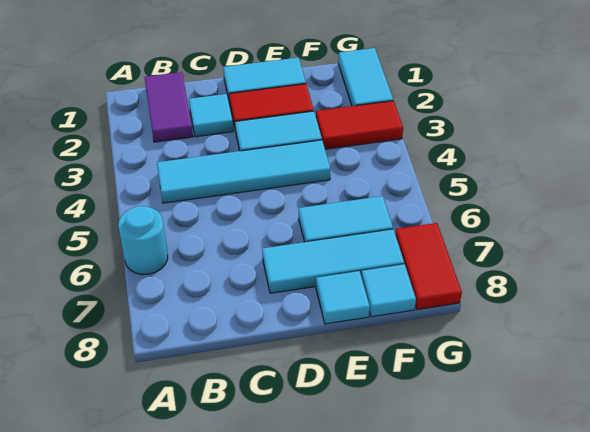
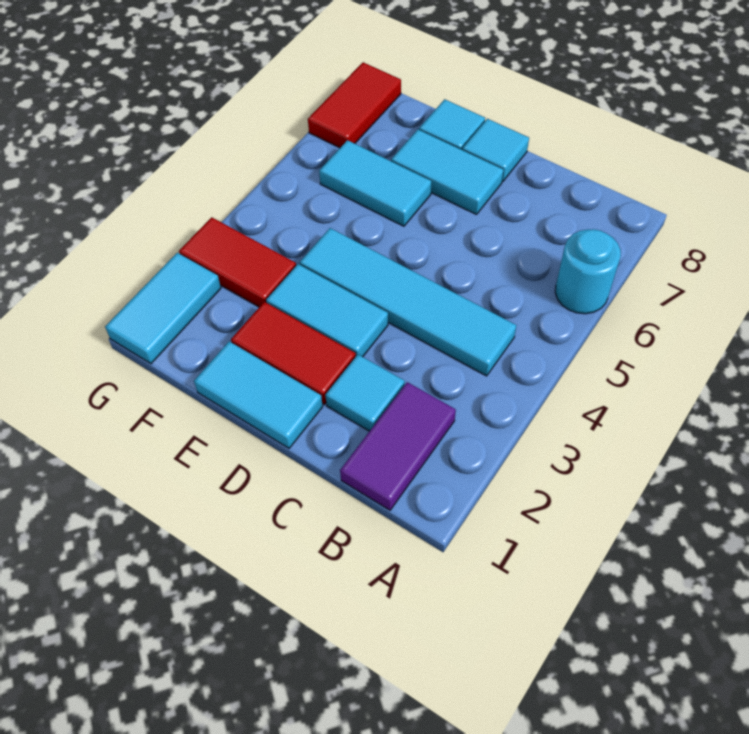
cyan 1x3 tile [262,229,404,293] -> cyan 1x2 tile [391,130,503,215]
cyan 1x1 tile [361,264,416,317] -> cyan 1x1 tile moved to [462,119,529,182]

